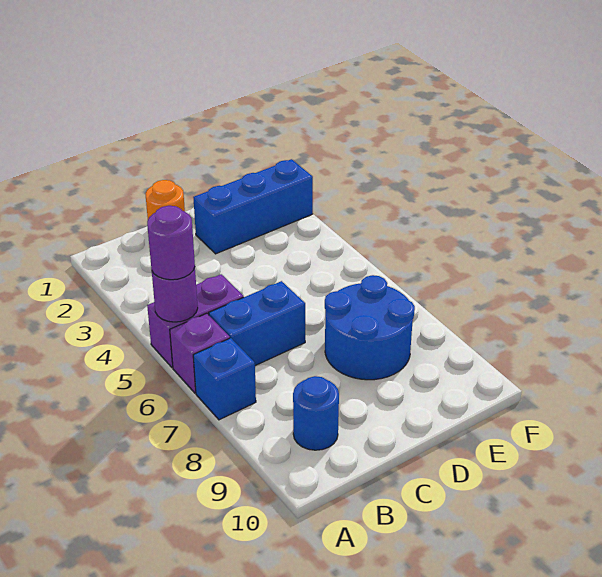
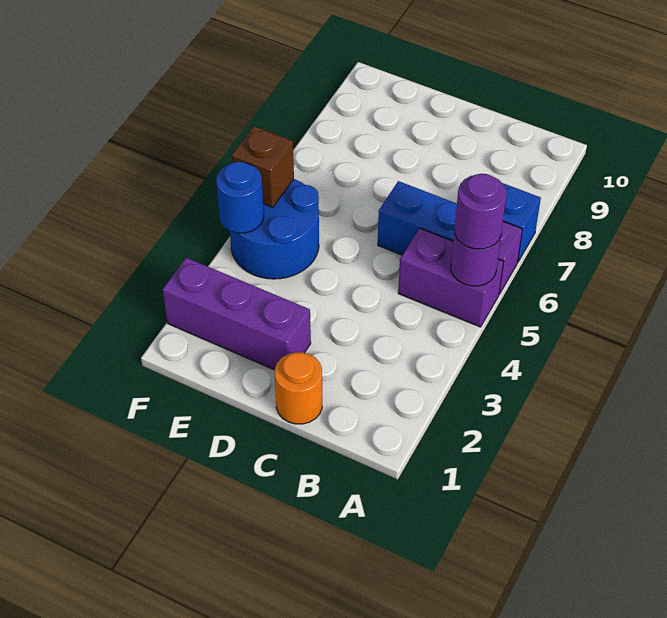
blue 1x1 round brick [293,376,339,450] -> blue 1x1 round brick moved to [216,162,264,233]
blue 1x3 brick [193,159,313,254] -> purple 1x3 brick [163,258,311,370]
blue 2x2 round brick [325,275,415,380] -> blue 2x2 round brick moved to [230,179,319,279]
none -> brown 1x1 brick [232,126,294,207]

